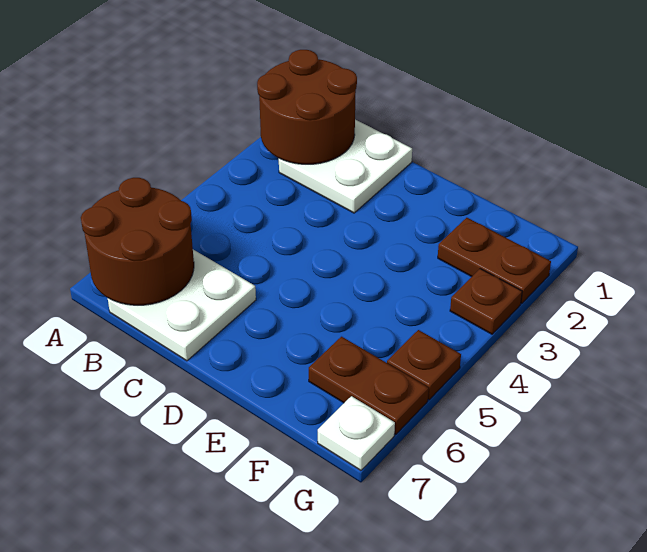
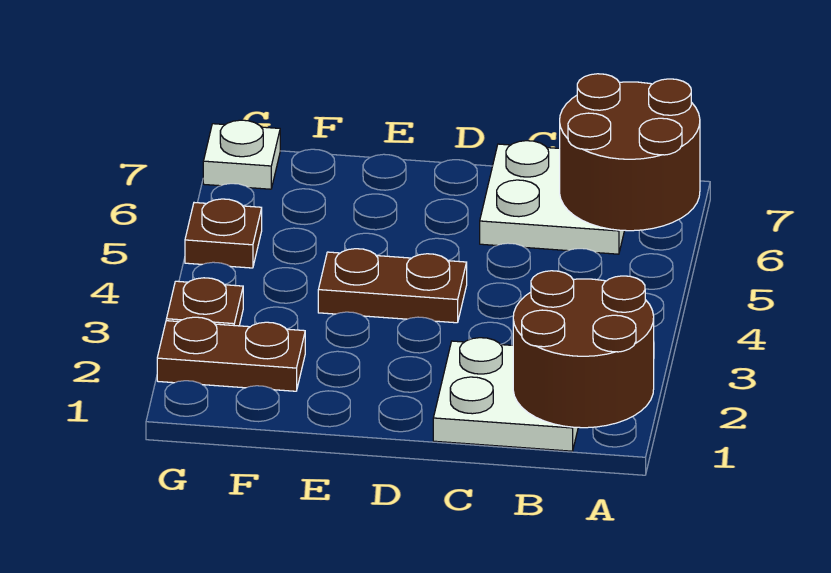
brown 1x2 plate [309,337,429,434] -> brown 1x2 plate moved to [318,249,467,323]

